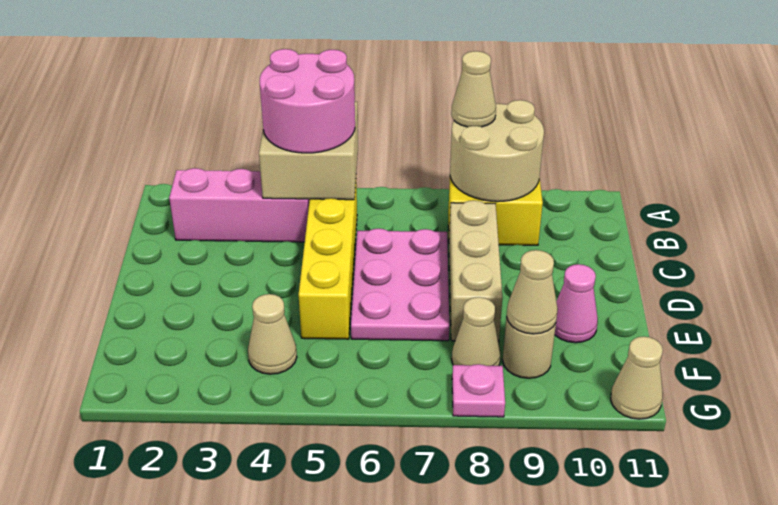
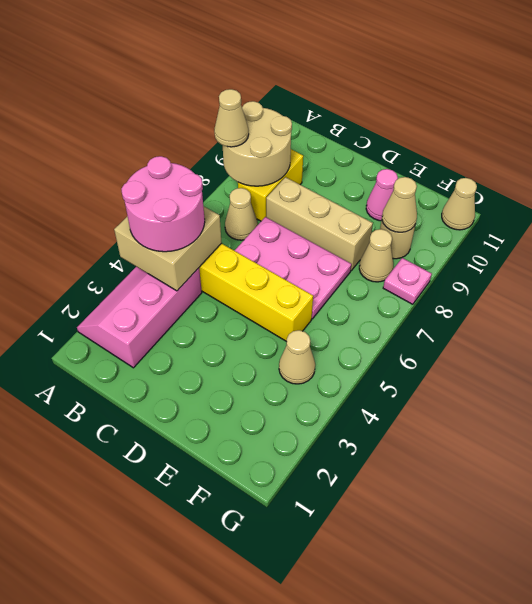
none -> tan 1x1 cone [225,188,258,240]

